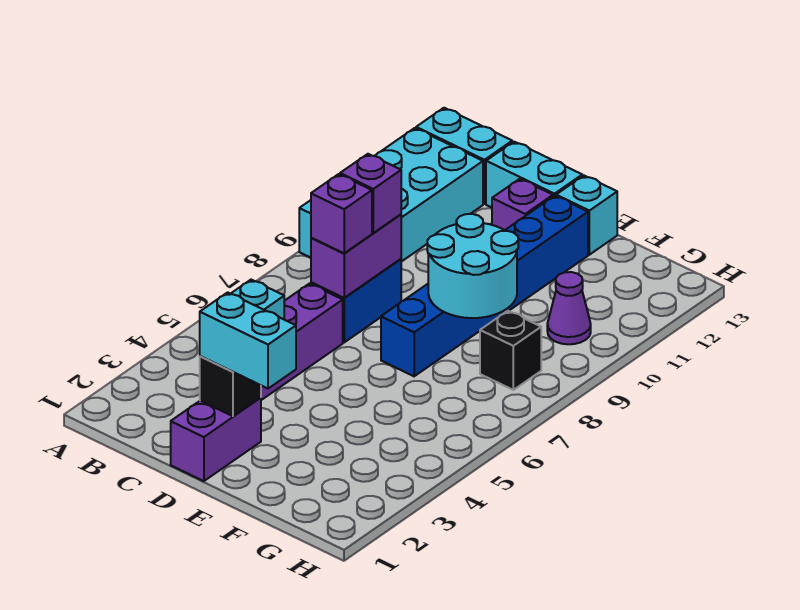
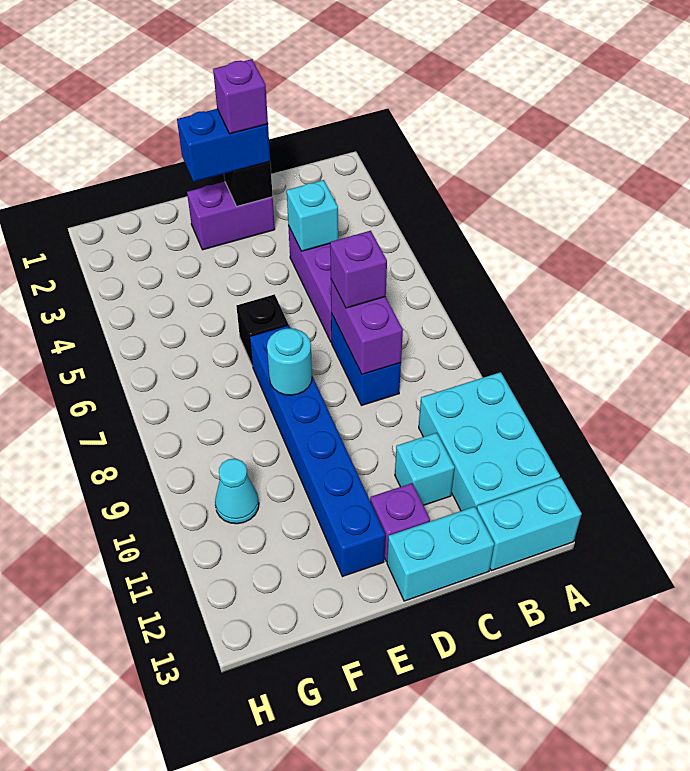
cyan 2x4 brick [299,128,483,262] -> cyan 2x3 brick [419,372,560,511]
purple 1x1 brick [340,154,401,233] -> purple 1x1 brick moved to [213,59,268,134]
purple 1x2 brick [171,398,261,481] -> purple 1x2 brick turned to [187,182,275,250]
cyan 1x2 brick [200,292,296,389] -> blue 1x2 brick [177,109,270,182]
cyan 2x2 round brick [427,214,518,318] -> cyan 1x1 round brick [267,328,312,395]
cyan 1x1 brick [556,176,617,255] -> cyan 1x1 brick moved to [395,433,455,505]
black 1x1 brick [480,311,541,390] -> black 1x1 brick moved to [236,294,288,366]
purple 1x1 cone [547,272,591,344] -> cyan 1x1 cone [215,459,259,524]

